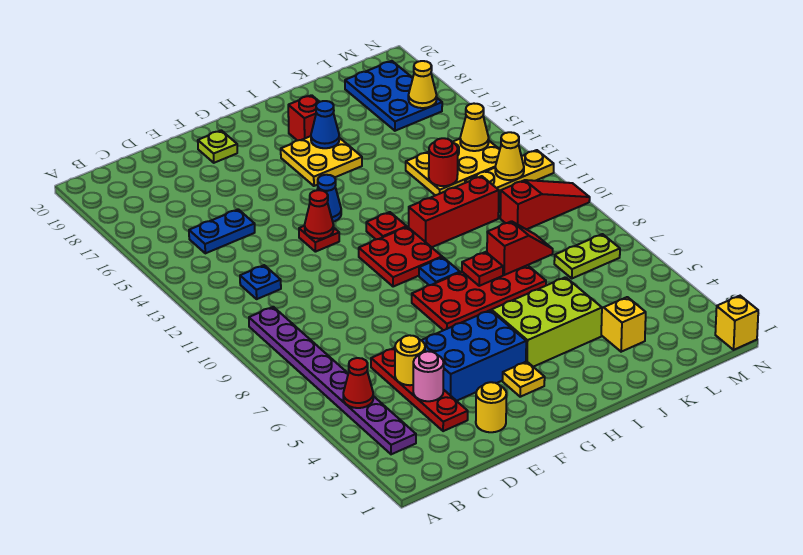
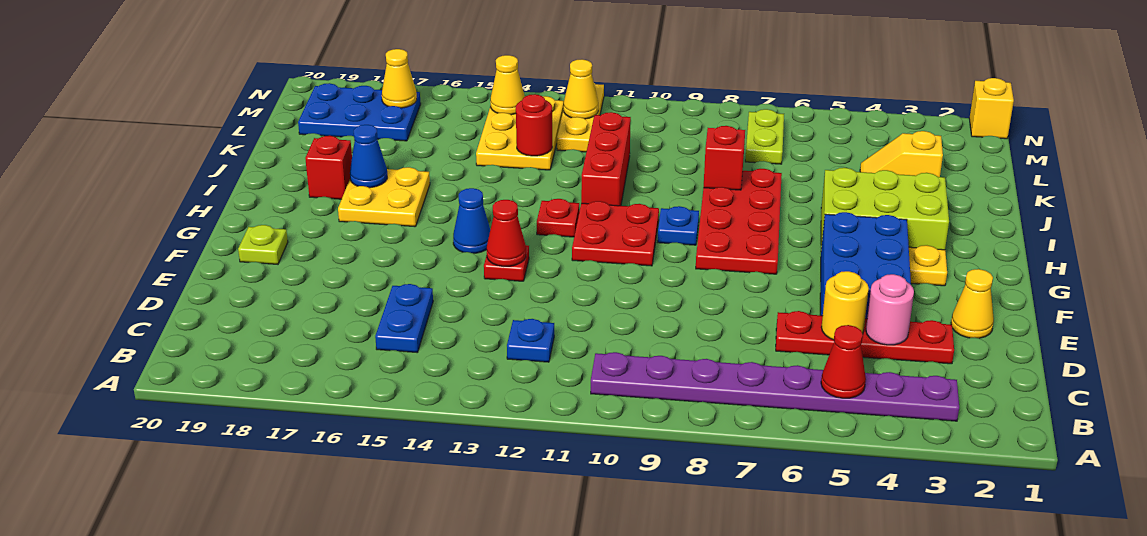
yellow 1x1 round brick [476,382,506,432] -> yellow 1x1 cone [951,269,994,338]
lime 2x3 brick [491,277,602,367] -> lime 2x3 brick turned to [821,168,949,250]
red 1x1 plate [462,252,503,286] -> none
red 1x3 slope [500,180,590,229] -> none

